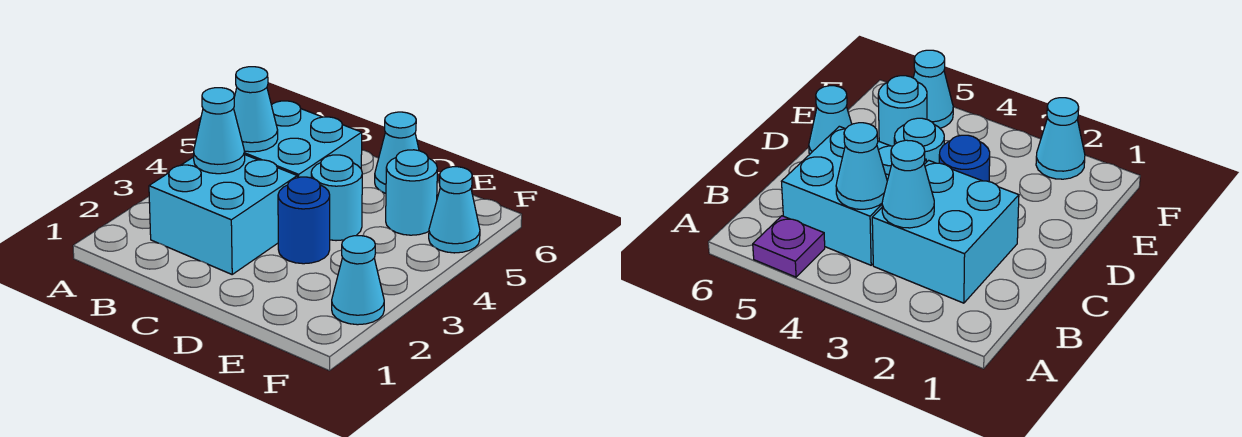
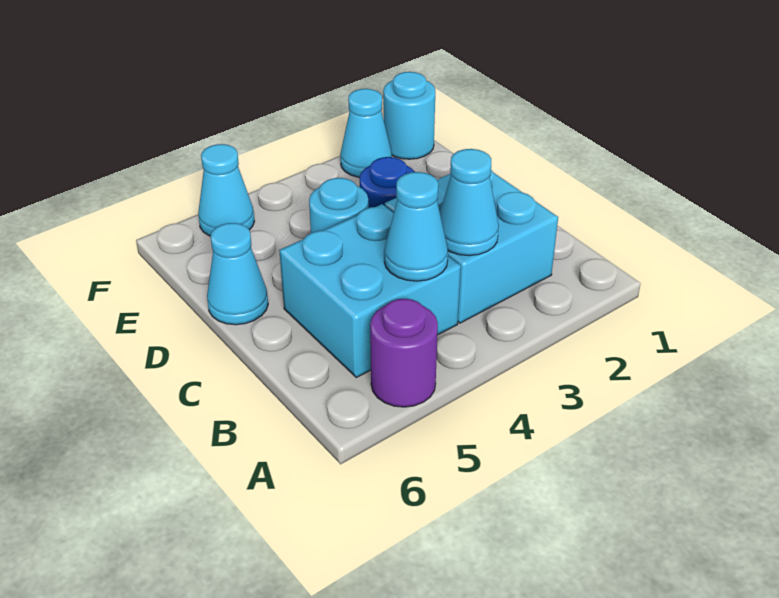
purple 1x1 plate [753,216,825,277] -> purple 1x1 round brick [370,299,438,407]
cyan 1x1 round brick [386,150,437,235] -> cyan 1x1 round brick moved to [383,72,435,159]

